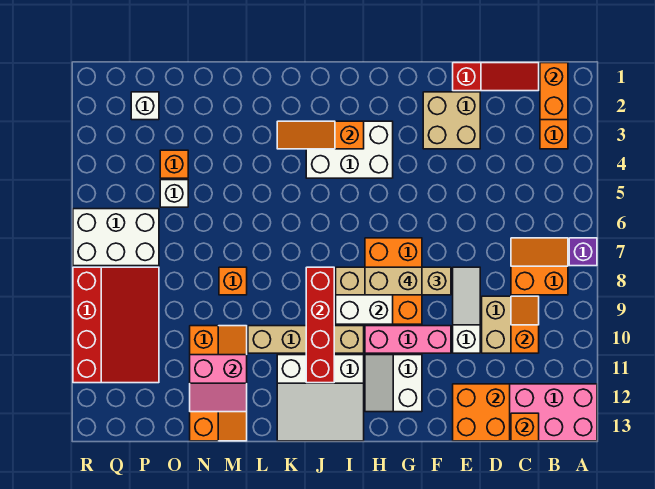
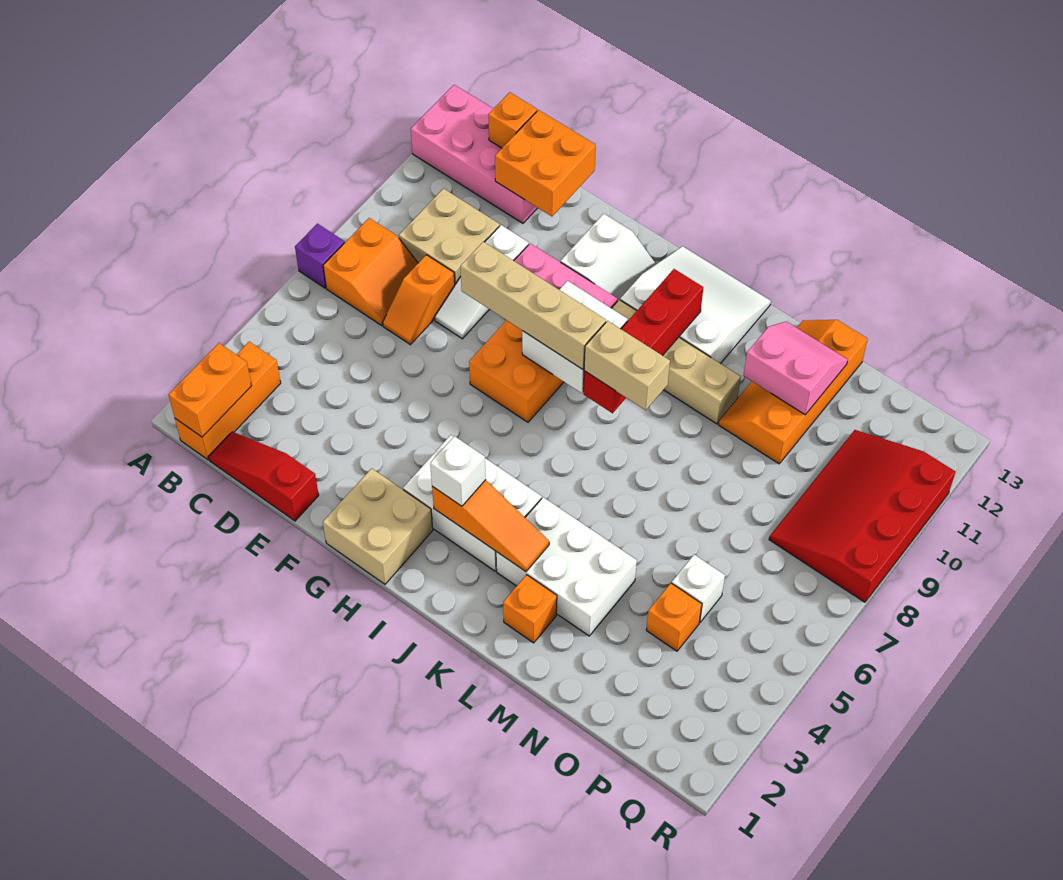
orange 2x2 slope [511,238,568,295] -> orange 2x2 slope turned to [323,218,418,325]
orange 1x2 slope [511,296,539,353] -> orange 1x2 slope moved to [383,255,455,345]
tan 2x2 brick [423,92,480,149] -> tan 2x2 brick moved to [323,468,433,584]
tan 1x2 brick [365,267,422,295] -> tan 1x2 brick moved to [584,321,670,410]
orange 1x1 brick [219,267,247,295] -> orange 1x1 brick moved to [503,575,557,643]
white 1x1 brick [131,92,159,120] -> white 1x1 brick moved to [430,436,486,506]
white 2x3 brick [73,209,159,266] -> white 2x3 brick moved to [496,497,637,636]

